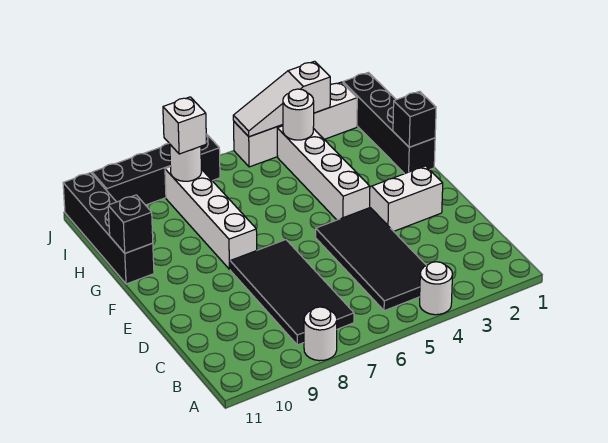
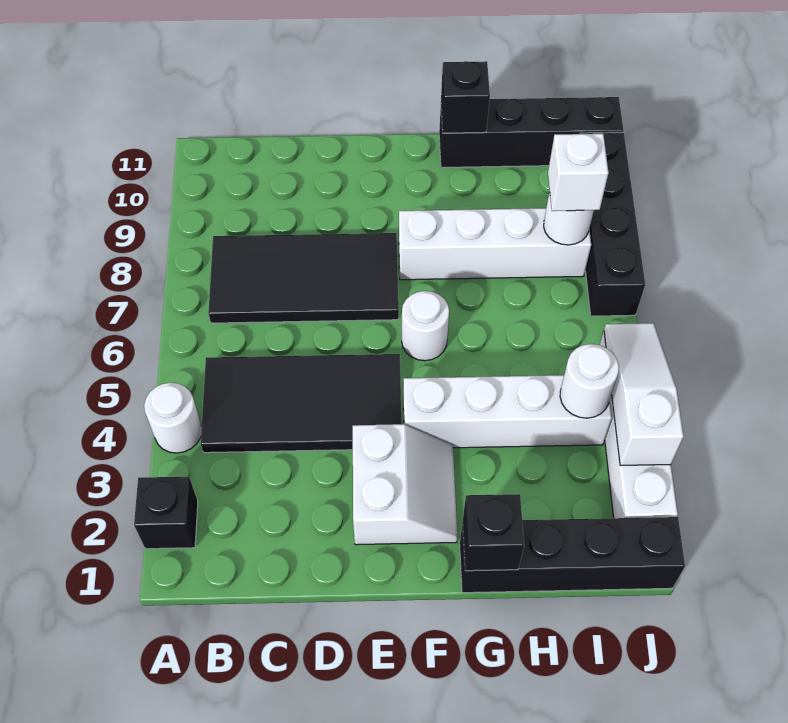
none -> black 1x1 brick [134,477,198,549]
white 1x1 round brick [304,307,337,361] -> white 1x1 round brick moved to [402,291,449,361]

